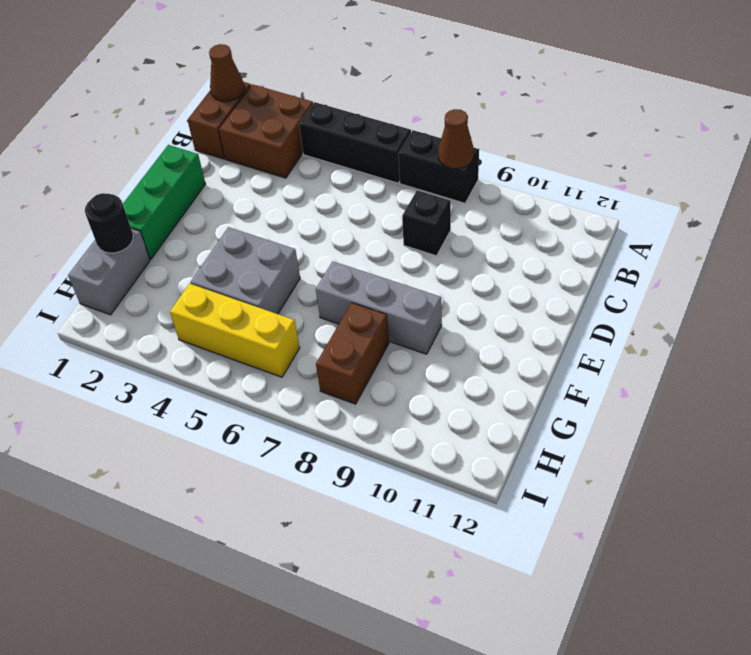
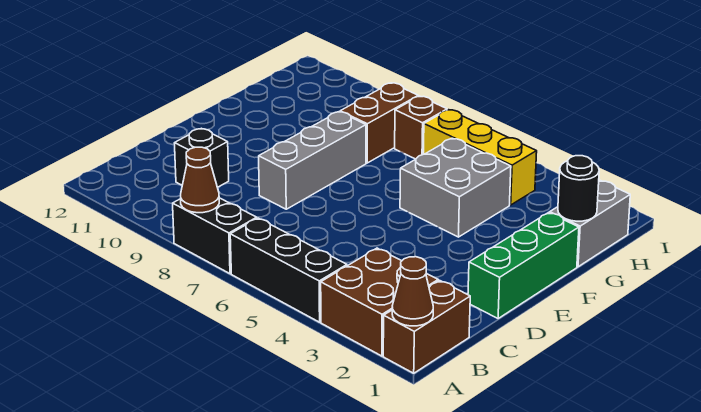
black 1x1 brick [402,190,451,256] -> black 1x1 brick moved to [175,128,229,187]
grey 1x3 brick [316,261,442,354] -> grey 1x3 brick turned to [259,112,366,209]
none -> brown 1x1 brick [395,96,447,159]

